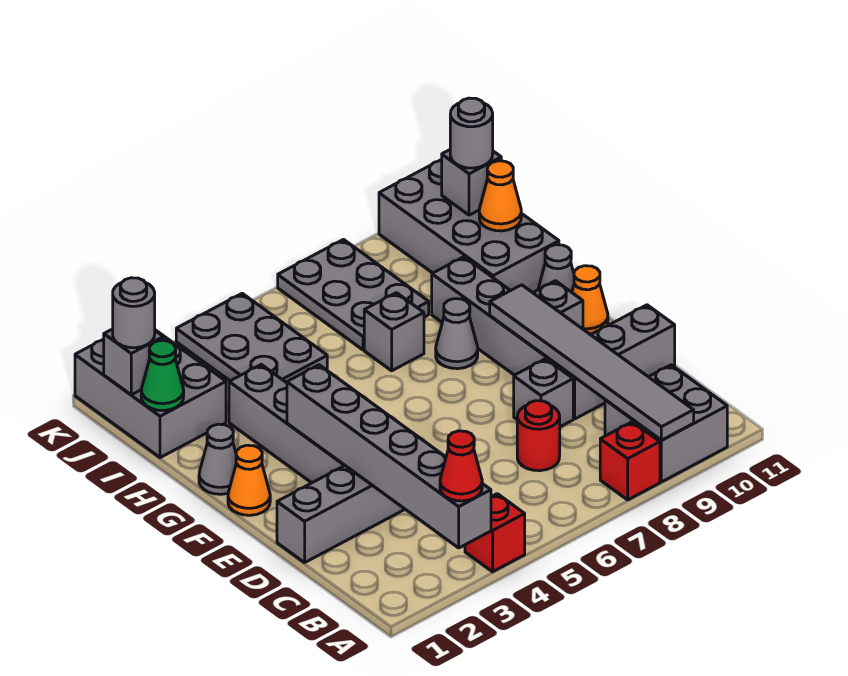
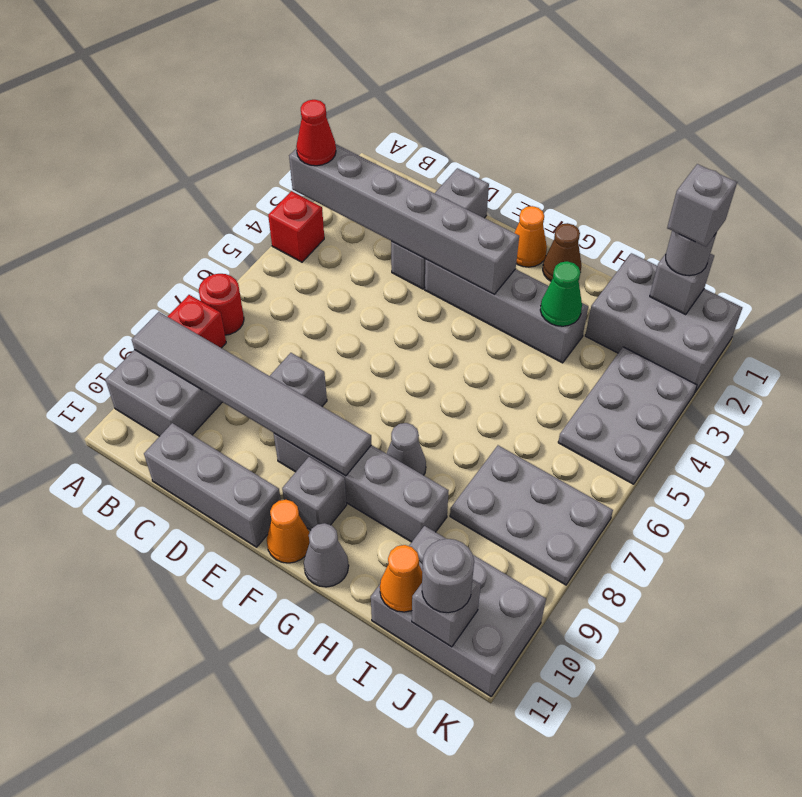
red 1x1 round brick [517,401,560,471] -> red 1x1 round brick moved to [199,274,244,335]
grey 1x3 brick [547,305,675,419] -> grey 1x3 brick turned to [144,423,281,547]
grey 1x1 cone [199,424,236,494] -> brown 1x1 cone [543,223,581,281]
grey 1x1 brick [364,293,424,371] -> grey 1x1 brick moved to [667,164,737,247]
grey 2x4 brick [379,159,559,293] -> grey 2x3 brick [371,526,546,696]
green 1x1 cone [141,341,184,411] -> green 1x1 cone moved to [540,261,582,326]
grey 2x3 plate [176,293,327,383] -> grey 2x3 plate turned to [558,347,697,484]

